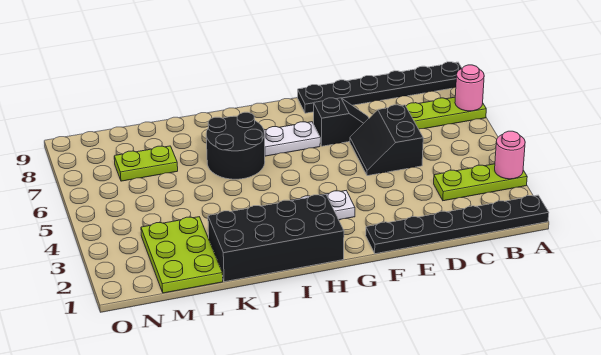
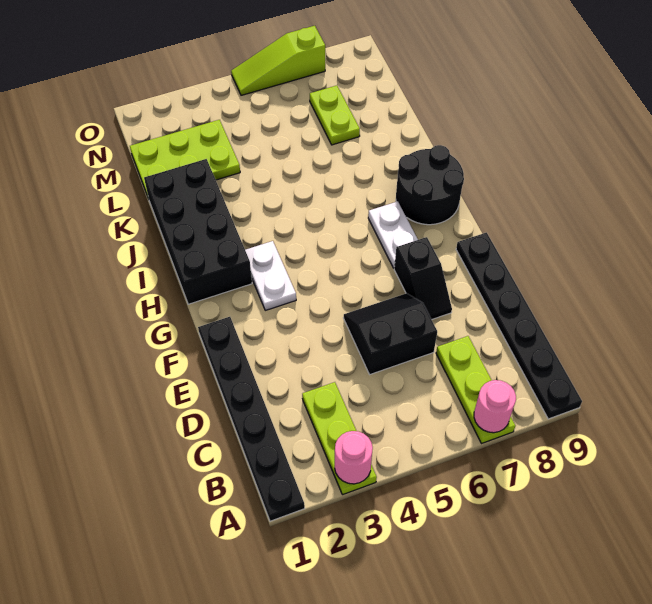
black 2x2 round brick [206,112,265,179] -> black 2x2 round brick moved to [396,145,464,225]
none -> lime 1x3 slope [231,26,325,95]

